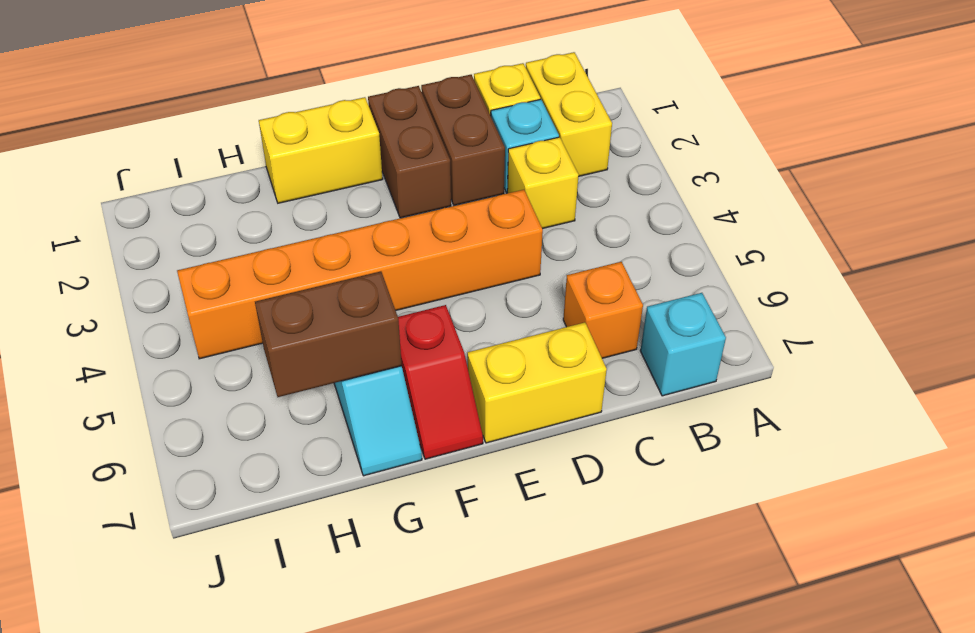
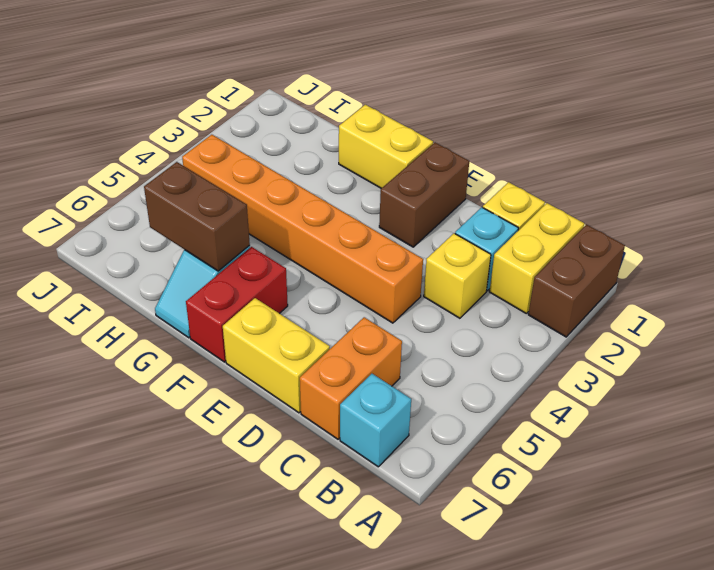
orange 1x1 brick [563,262,643,358] -> orange 1x2 brick [300,317,402,439]
brown 1x2 brick [421,75,505,206] -> brown 1x2 brick moved to [528,224,625,337]
red 1x2 slope [398,305,483,459] -> red 1x2 brick [186,247,288,362]

